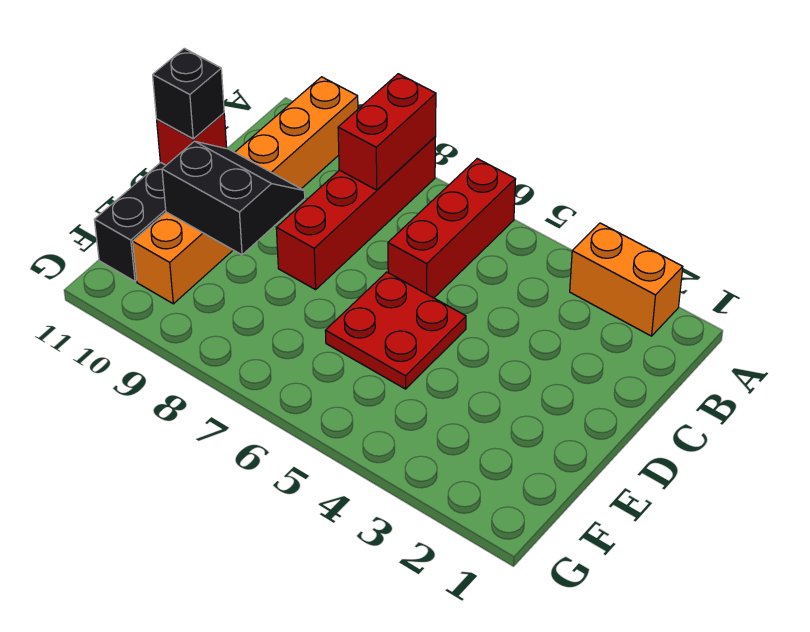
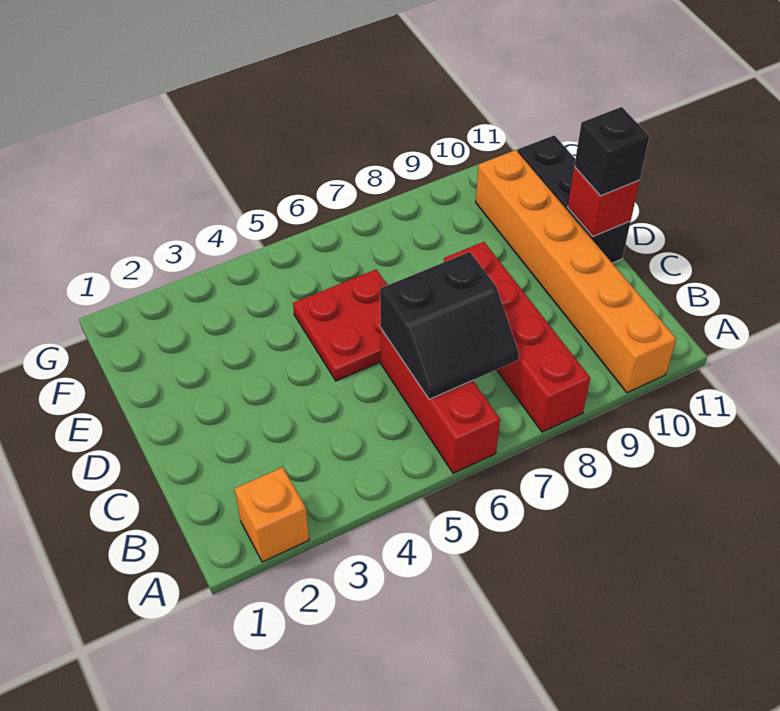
orange 1x2 brick [570,223,683,336] -> orange 1x1 brick [235,467,309,562]
red 1x2 brick [338,74,436,190] -> none
black 2x2 slope [162,141,305,255] -> black 2x2 slope moved to [380,252,519,399]

